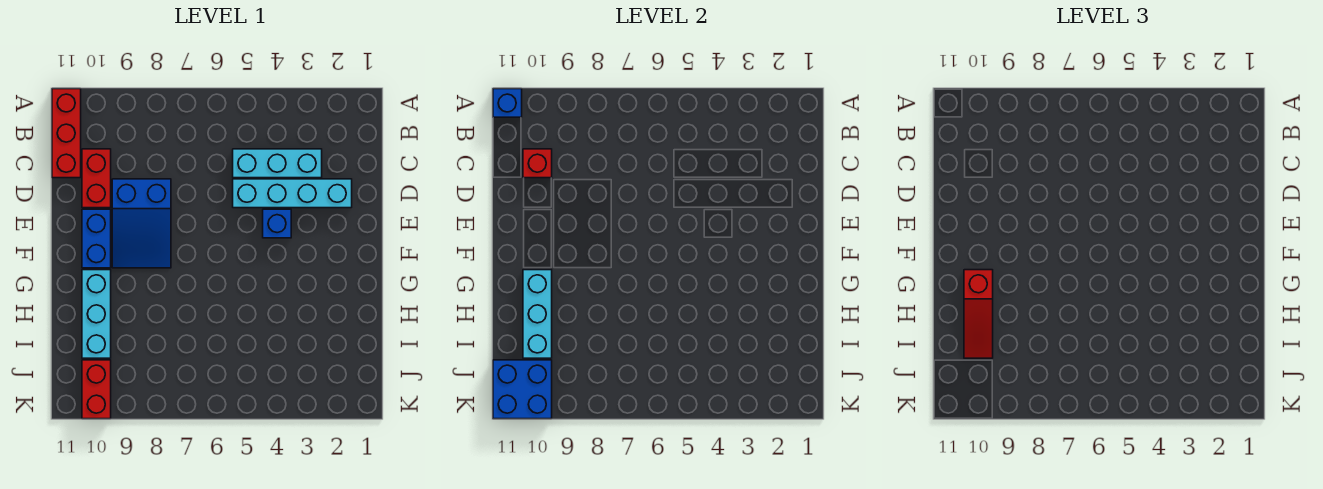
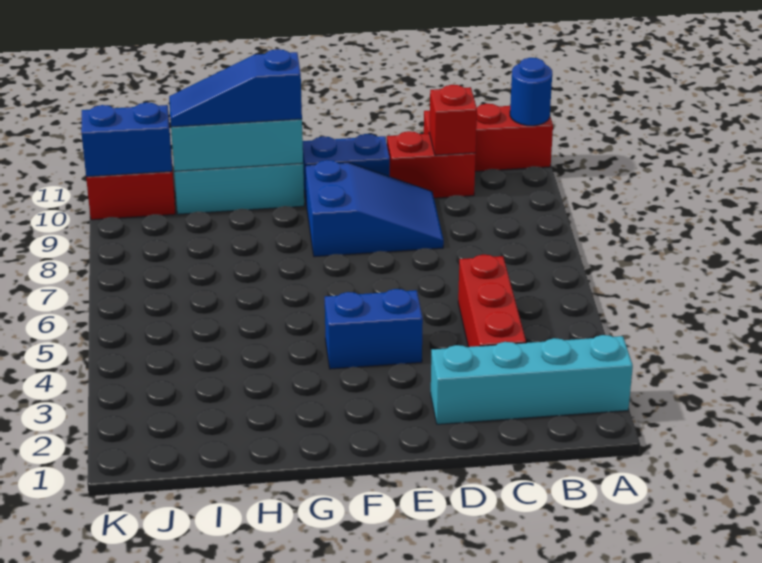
blue 1x1 brick [493,89,522,117] -> blue 1x1 round brick [510,58,552,126]
cyan 1x3 brick [233,149,322,178] -> red 1x3 brick [458,255,526,347]
cyan 1x4 brick [233,179,352,208] -> cyan 1x4 brick turned to [431,335,633,424]
blue 2x3 slope [112,179,171,268] -> blue 2x3 slope turned to [305,160,444,257]
blue 1x1 brick [263,209,291,238] -> blue 1x2 brick [325,289,423,369]
red 1x3 slope [964,270,993,358] -> blue 1x3 slope [169,49,302,127]
blue 2x2 brick [493,360,552,419] -> blue 1x2 brick [81,102,172,177]

